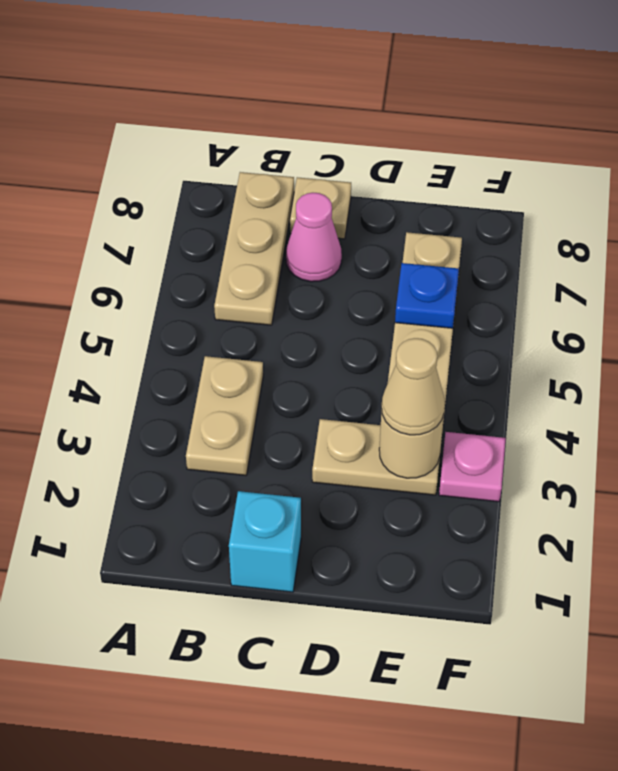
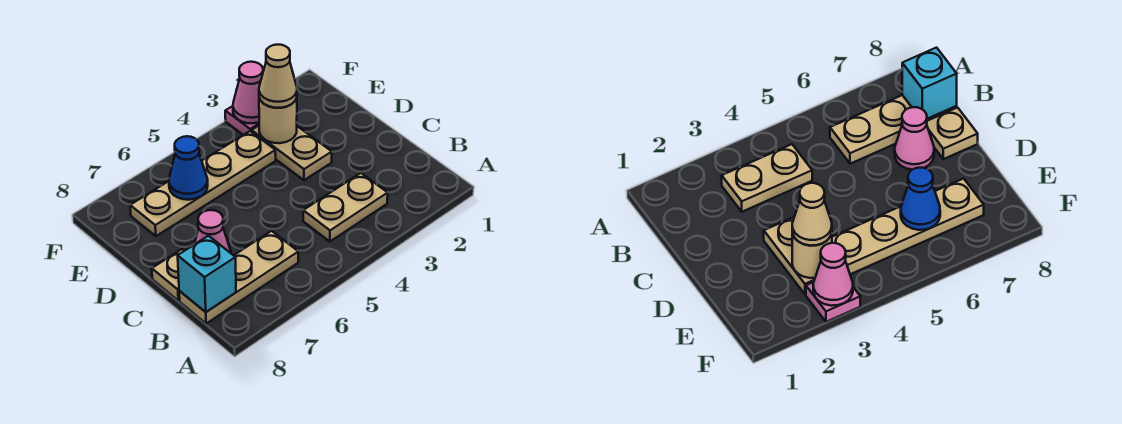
cyan 1x1 brick [229,491,301,592] -> cyan 1x1 brick moved to [178,236,236,312]
blue 1x1 plate [395,263,459,328] -> blue 1x1 cone [169,136,208,200]
none -> pink 1x1 cone [233,62,263,123]

